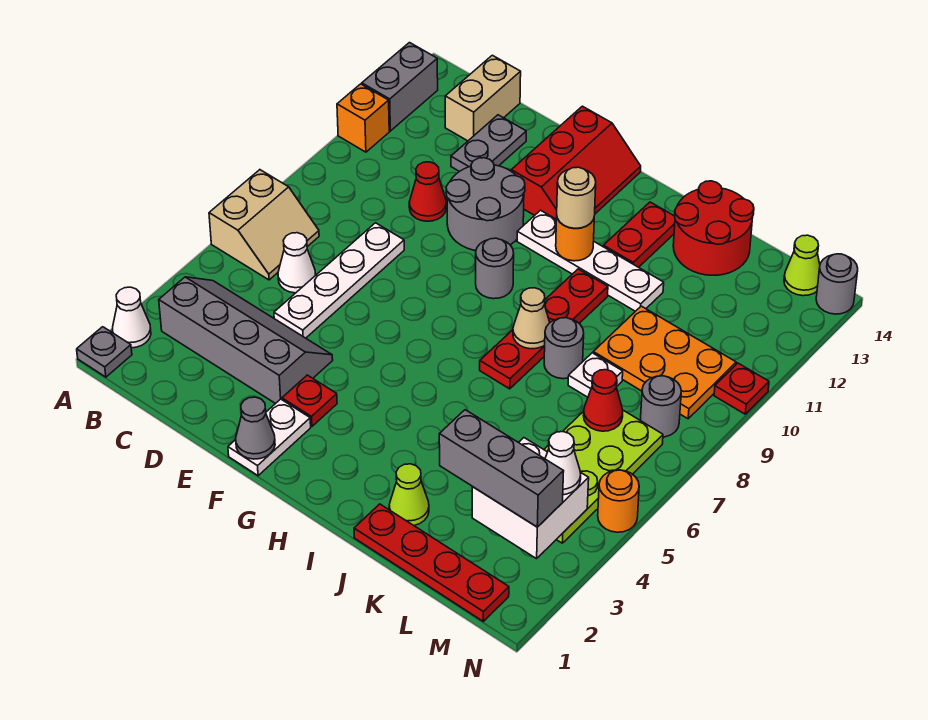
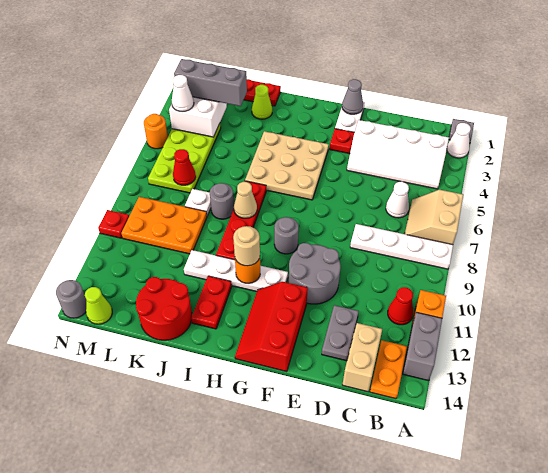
grey 2x4 slope [159,277,333,404] -> white 2x4 slope [347,120,449,189]
none -> orange 1x2 plate [370,340,407,399]
white 1x4 plate [274,223,404,338] -> white 1x4 plate turned to [350,224,453,269]
red 1x1 cone [409,162,446,221] -> red 1x1 cone moved to [388,287,413,325]
none -> tan 3x3 plate [245,131,329,200]
grey 1x1 round brick [640,376,681,437] -> none

